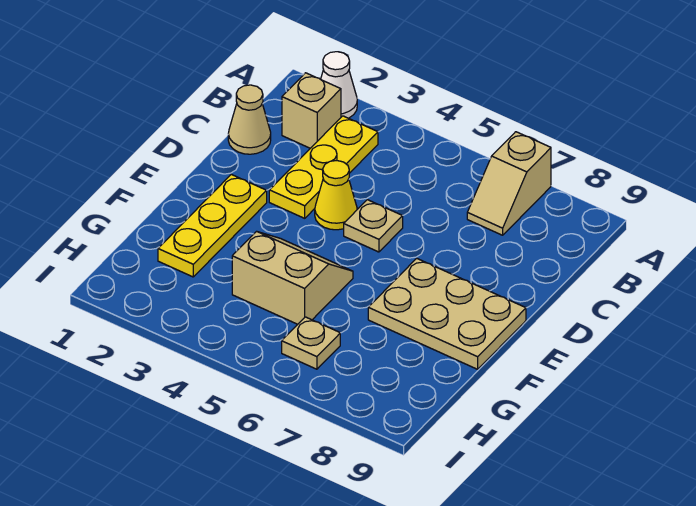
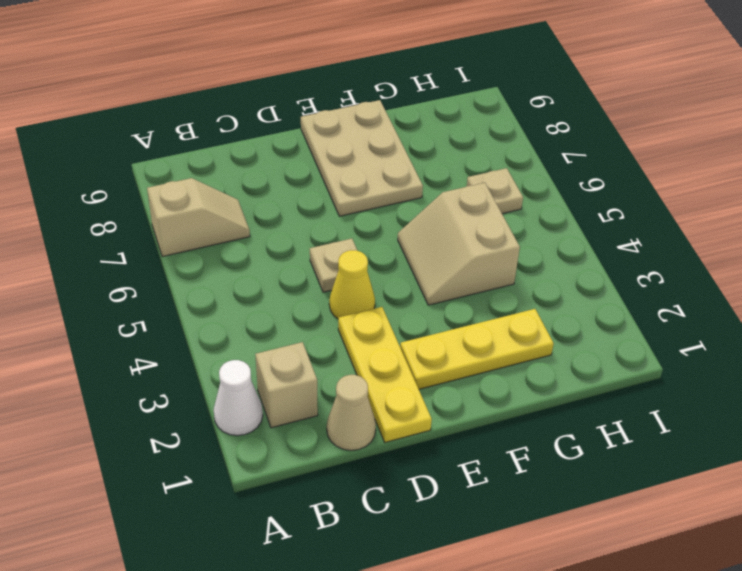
yellow 1x3 plate [269,116,378,218] -> yellow 1x3 plate turned to [338,307,432,442]

